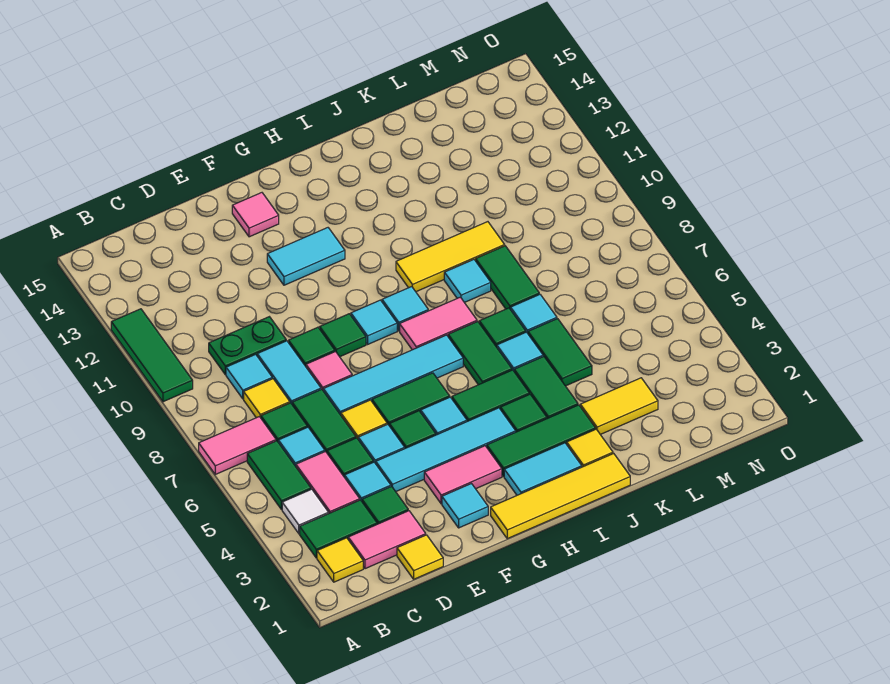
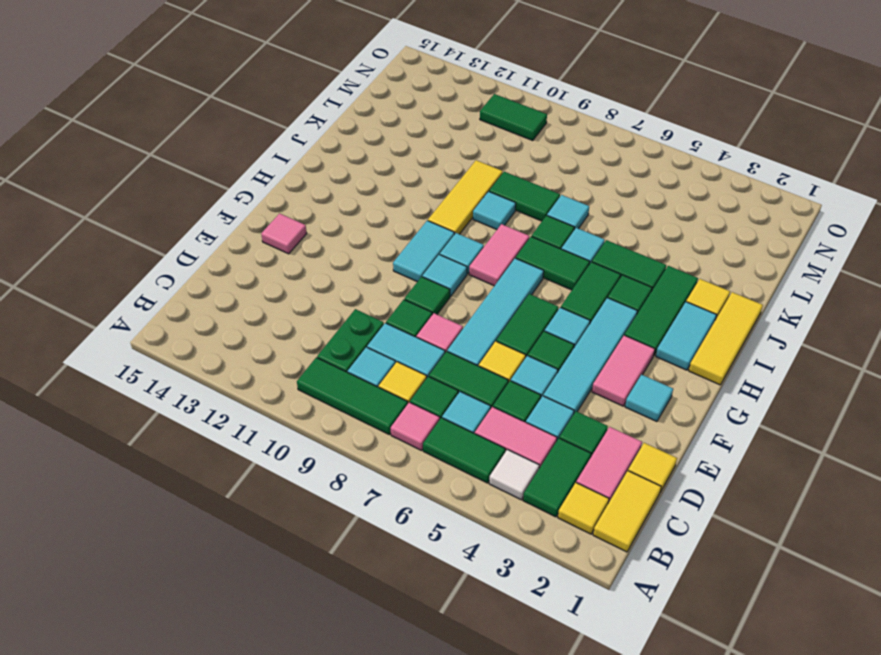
pink 1x2 tile [199,417,276,474] -> pink 1x1 tile [391,402,440,451]
green 1x3 tile [111,309,193,402] -> green 1x3 tile moved to [297,357,408,434]
cyan 1x2 tile [267,228,345,285] -> cyan 1x2 tile moved to [393,221,455,282]
yellow 1x4 tile [491,454,630,539] -> yellow 1x3 tile [689,292,763,385]
yellow 1x2 tile [580,378,658,435] -> yellow 1x2 tile moved to [593,471,661,552]
green 1x2 tile [528,319,592,386] -> green 1x2 tile moved to [480,94,547,140]

